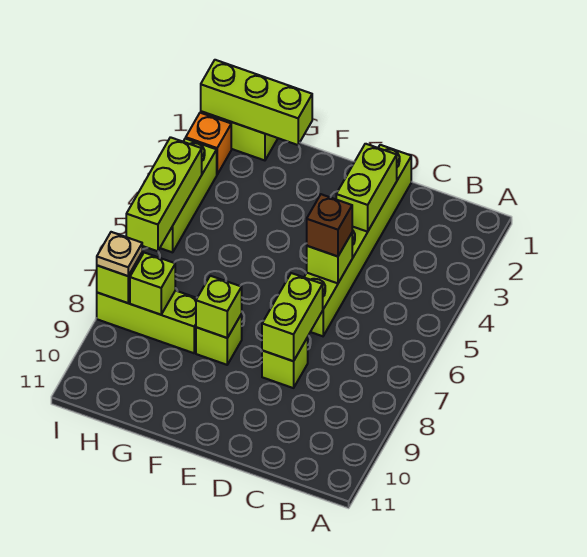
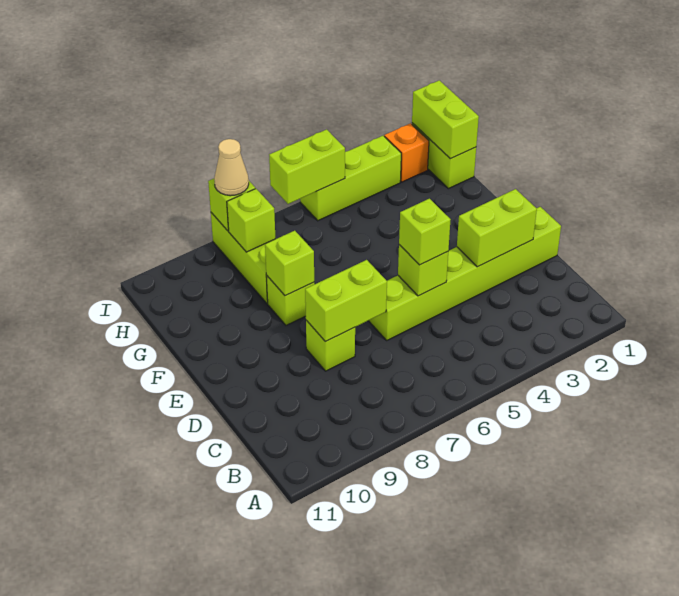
brown 1x1 brick [307,194,352,256] -> lime 1x1 brick [399,199,451,265]
lime 1x3 brick [201,60,312,145] -> lime 1x2 brick [412,80,479,159]
lime 1x3 brick [126,137,202,251] -> lime 1x2 brick [269,129,345,204]
tan 1x1 plate [97,232,142,276] -> tan 1x1 cone [214,139,249,196]

